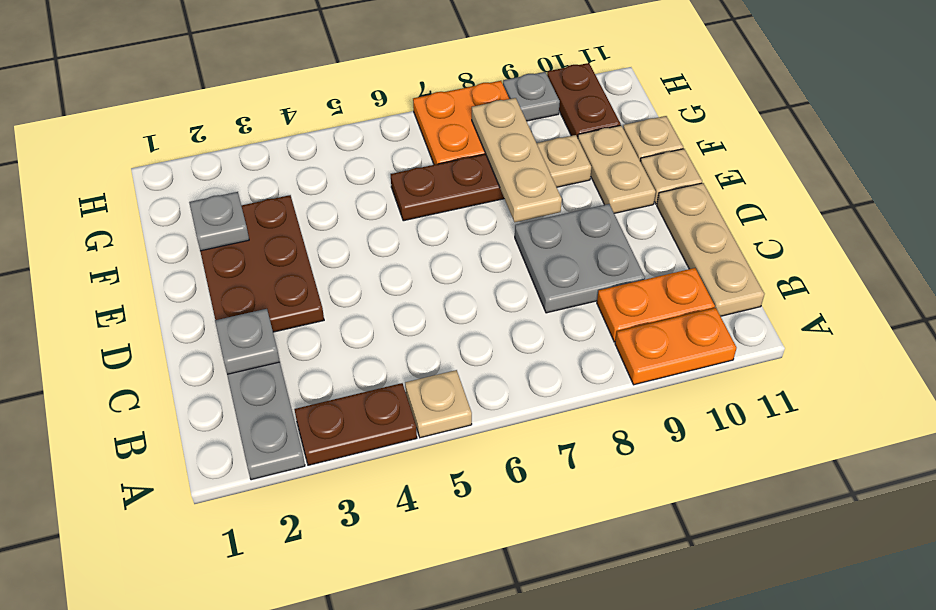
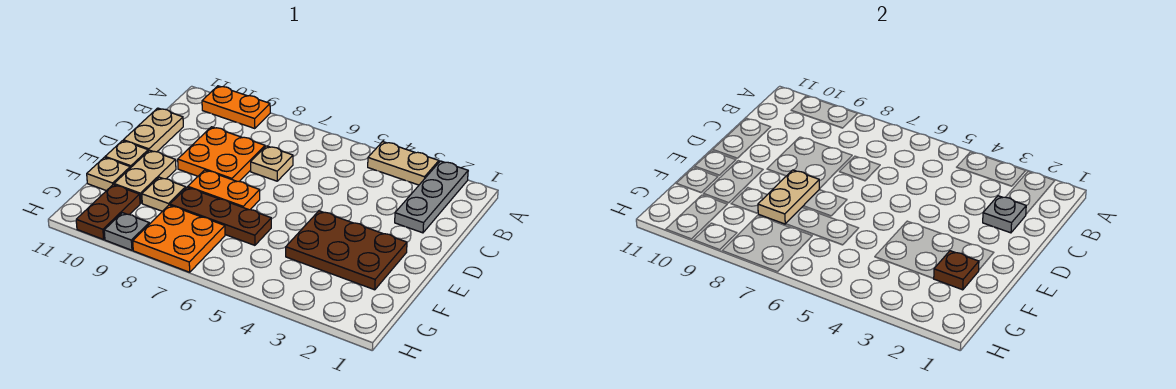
brown 1x2 plate [294,383,417,465] -> tan 1x2 plate [368,142,439,185]
tan 1x1 plate [405,370,472,438] -> tan 1x1 plate moved to [251,146,293,181]
orange 1x2 plate [597,268,715,342] -> orange 1x2 plate moved to [188,170,260,210]
tan 1x3 plate [657,183,764,316] -> tan 1x2 plate [123,108,183,152]
grey 2x2 plate [515,204,645,313] -> orange 2x2 plate [178,127,265,181]
brown 2x3 plate [200,195,324,332] -> brown 2x3 plate turned to [286,211,407,290]
tan 1x3 plate [472,98,562,222] -> tan 1x2 plate [758,170,820,224]
grey 1x1 plate [189,192,249,251] -> brown 1x1 plate [933,251,979,290]

